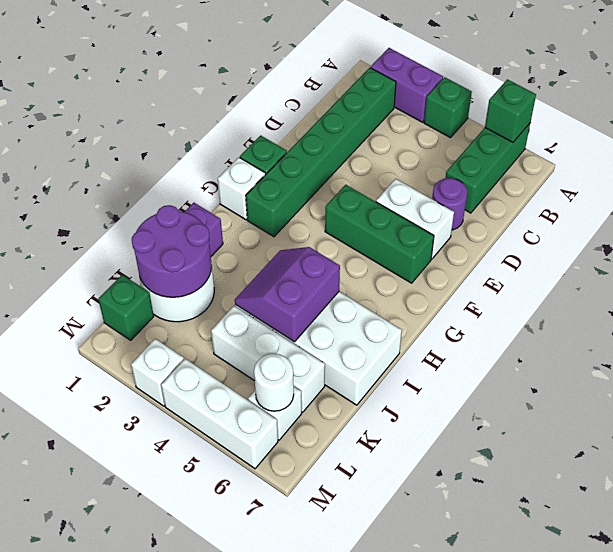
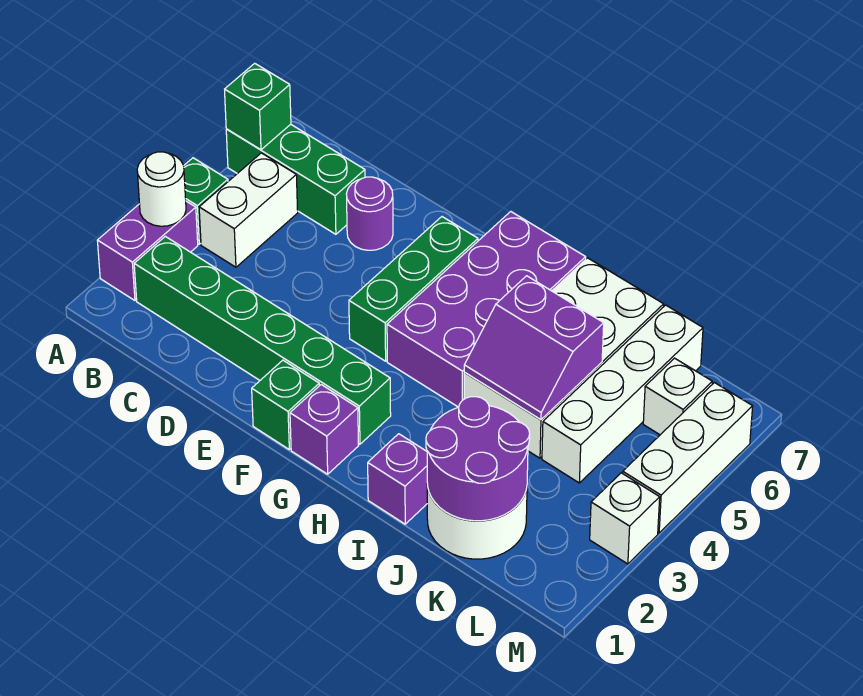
white 1x2 brick [376,179,454,259] -> white 1x2 brick moved to [199,153,298,267]
white 1x1 brick [218,157,266,220] -> purple 1x1 brick [290,385,358,474]
none -> purple 2x4 brick [387,212,586,407]
white 1x3 brick [211,306,325,412] -> white 1x4 brick [542,305,703,483]
green 1x1 brick [98,275,154,340] -> none
white 1x1 round brick [254,354,294,411] -> white 1x1 round brick moved to [137,152,186,226]

